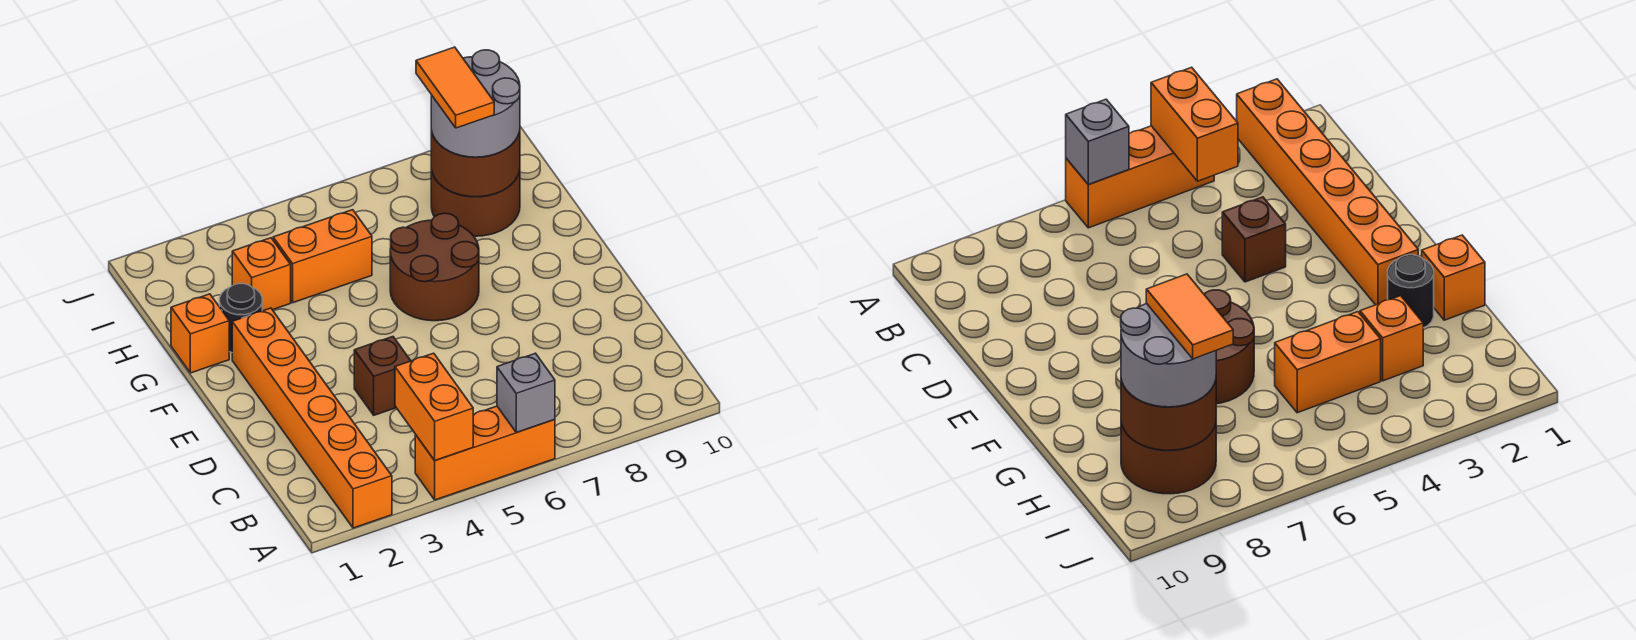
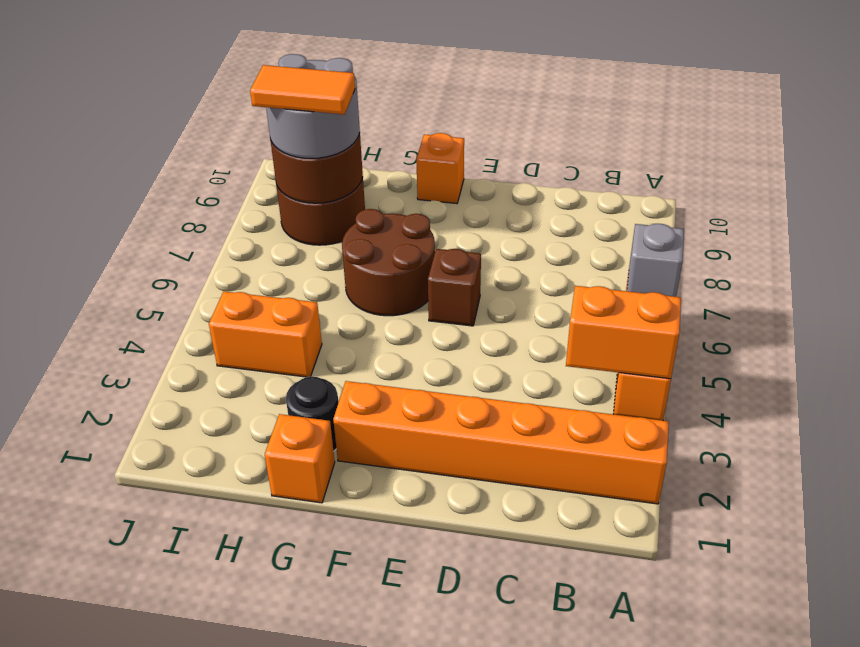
brown 1x1 brick [354,337,411,415] -> brown 1x1 brick moved to [428,249,481,326]
orange 1x1 brick [232,238,291,311] -> orange 1x1 brick moved to [416,133,464,204]
orange 1x2 brick [273,210,372,303] -> orange 1x2 brick turned to [209,291,322,377]

